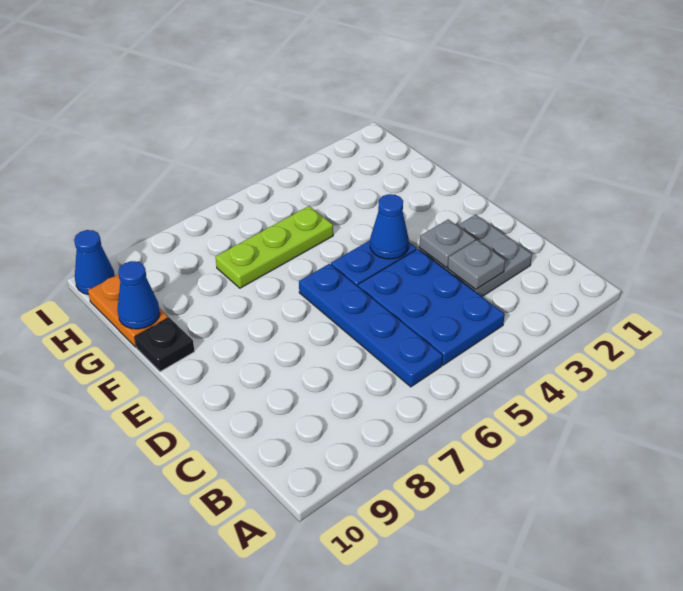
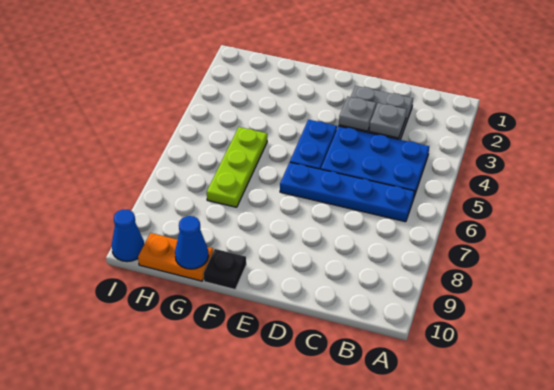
blue 1x1 cone [370,194,409,259] -> none

